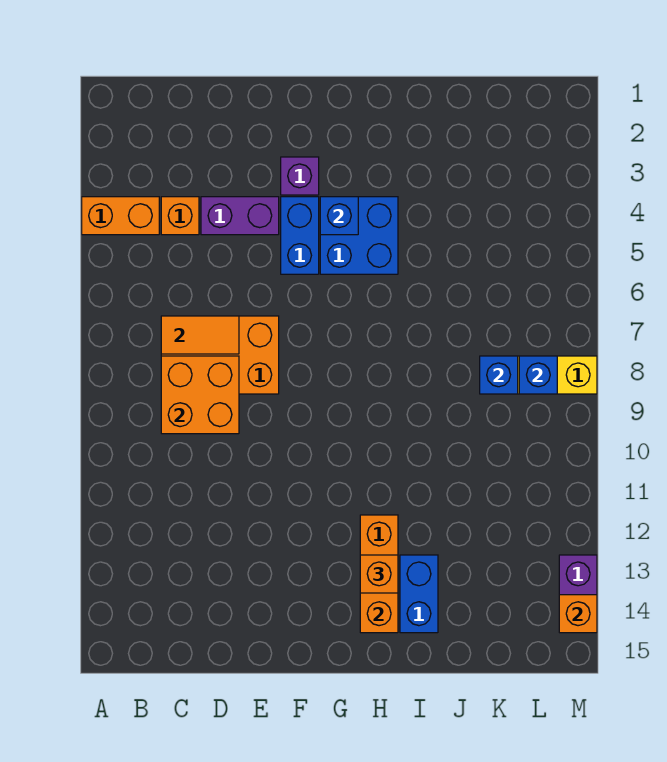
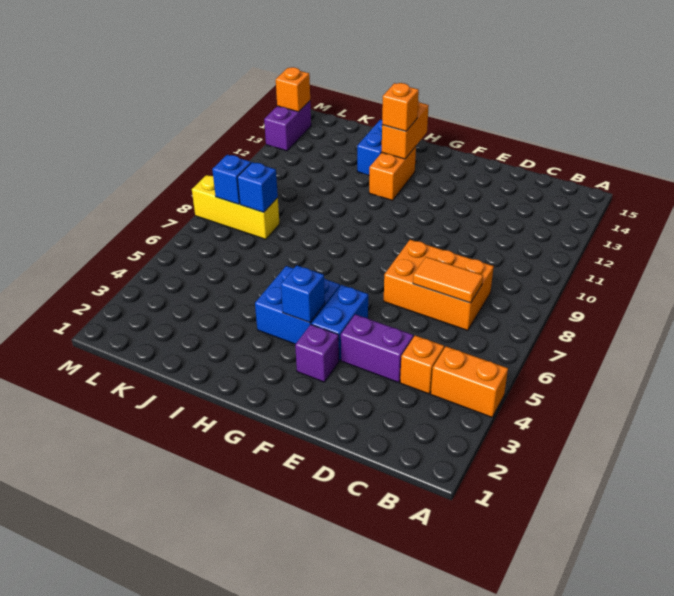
orange 2x2 brick [161,356,239,434] -> none

